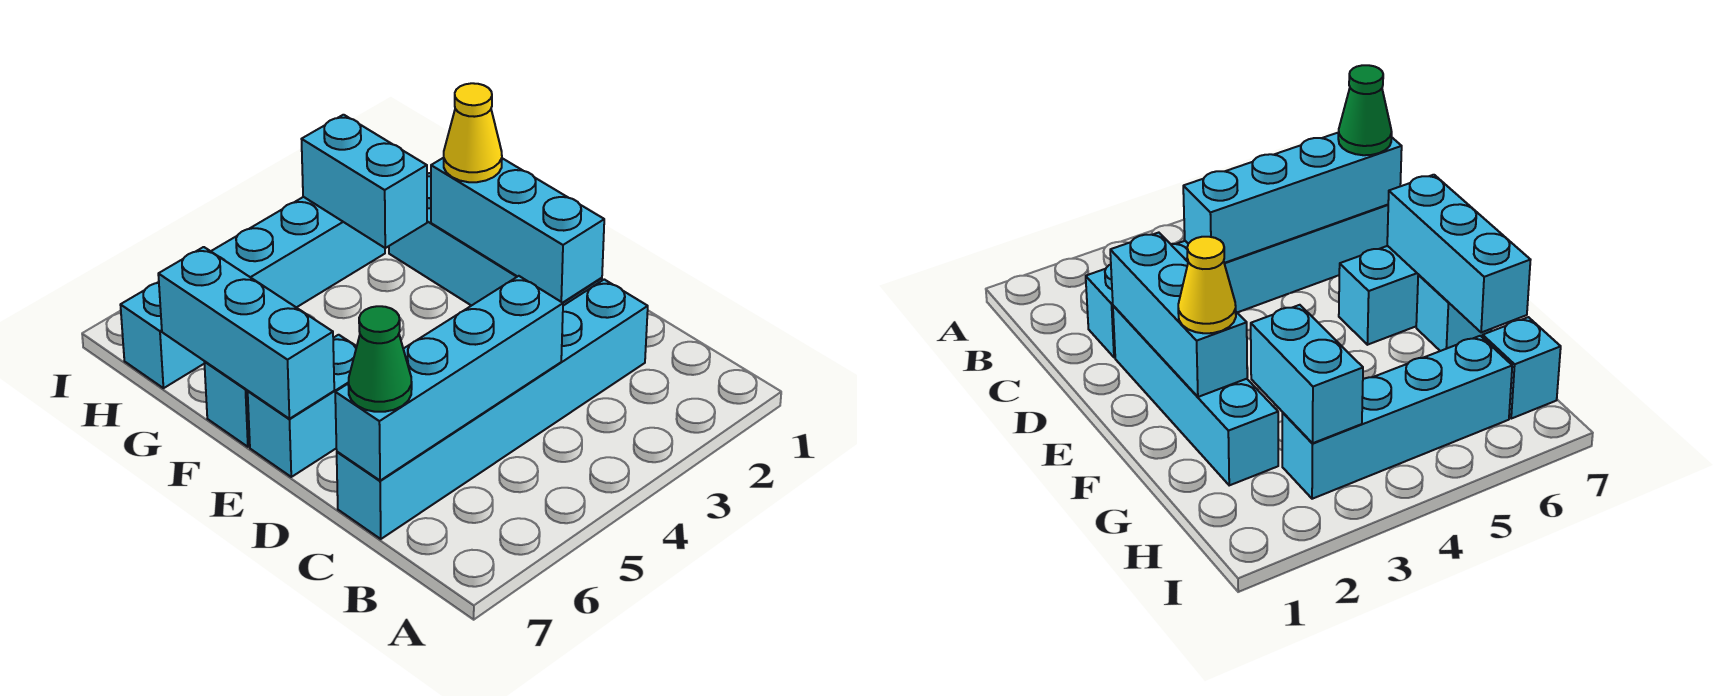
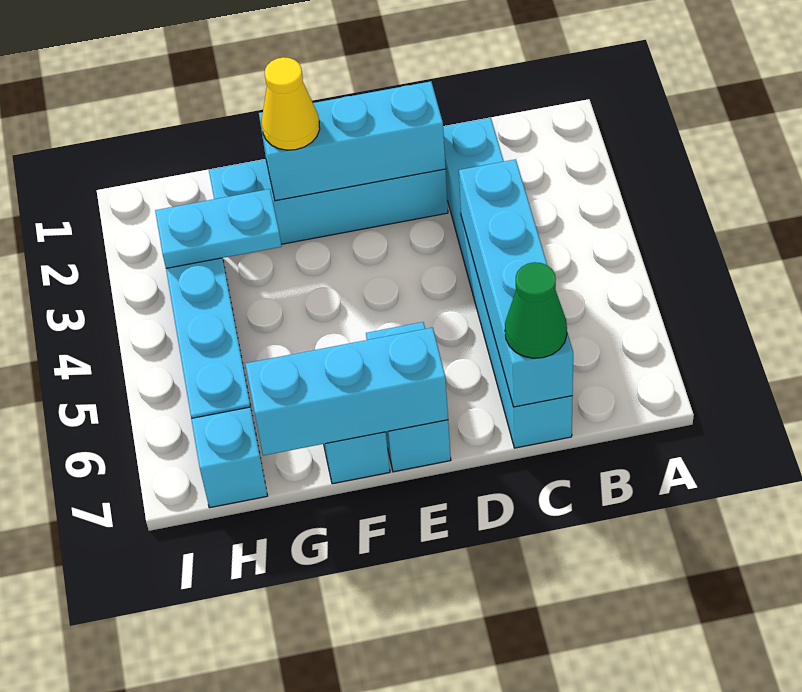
cyan 1x2 brick [302,115,427,248] -> cyan 1x2 plate [155,189,281,268]

